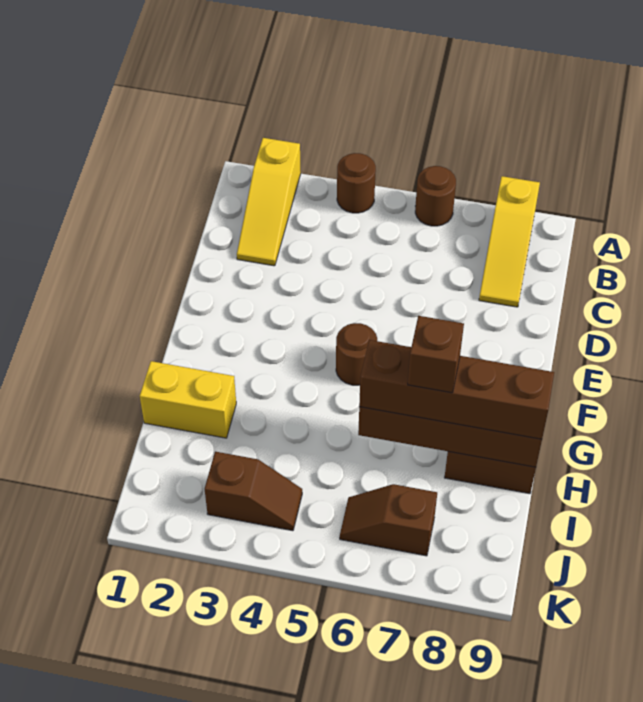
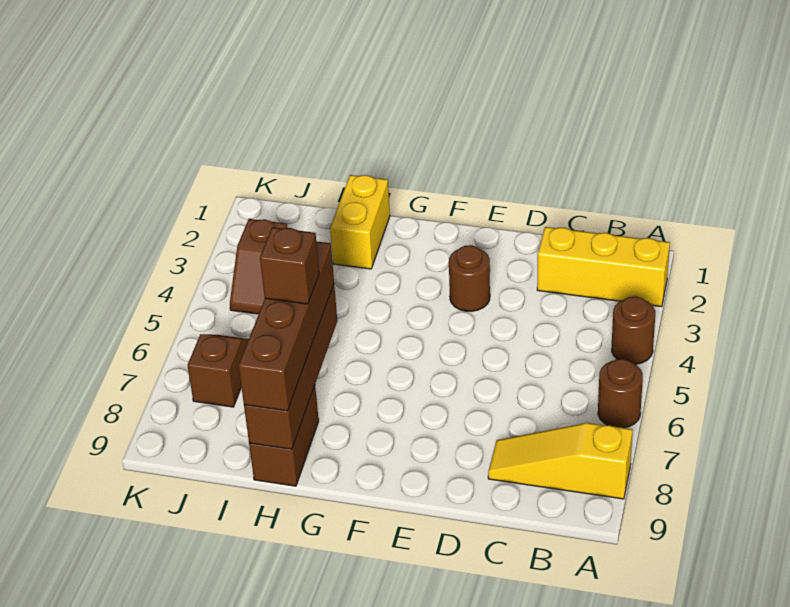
yellow 1x3 slope [237,138,301,266] -> yellow 1x3 brick [537,227,670,307]
brown 1x1 round brick [336,323,377,385] -> brown 1x1 round brick moved to [449,245,490,311]

